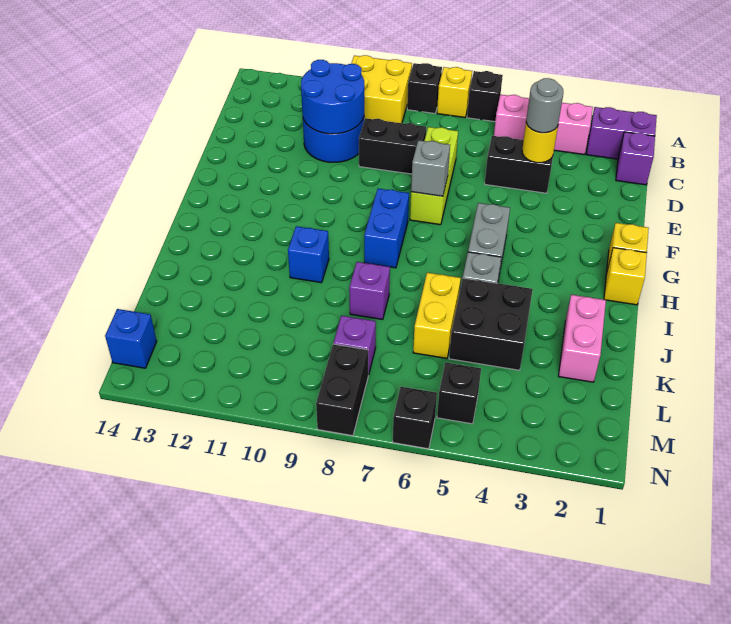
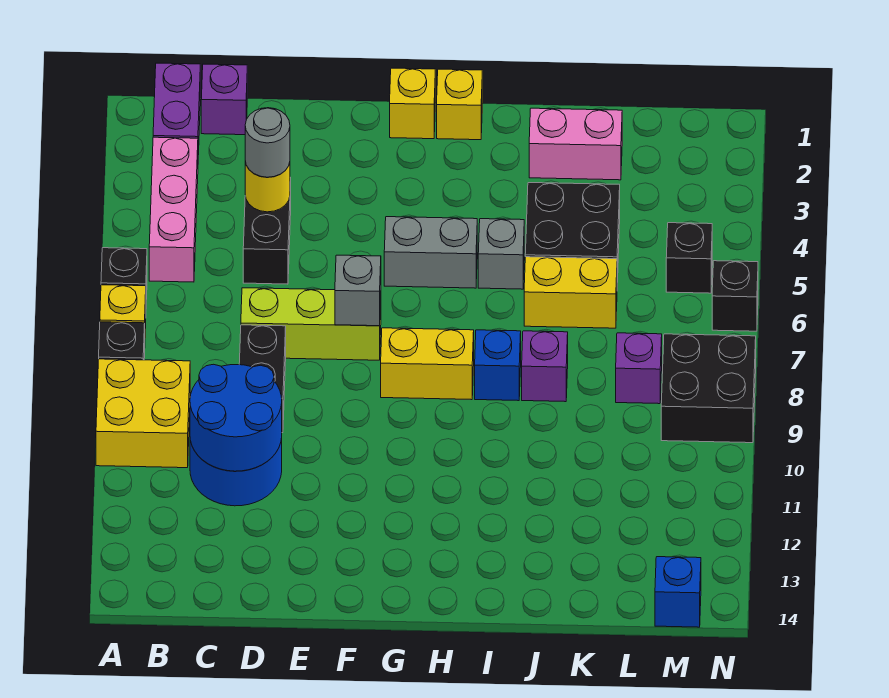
blue 1x2 brick [364,188,409,268] -> yellow 1x2 brick [381,328,474,400]
blue 1x1 brick [288,226,329,283] -> blue 1x1 brick moved to [475,330,521,401]
black 1x2 brick [316,344,368,436] -> black 2x2 brick [661,334,756,443]

